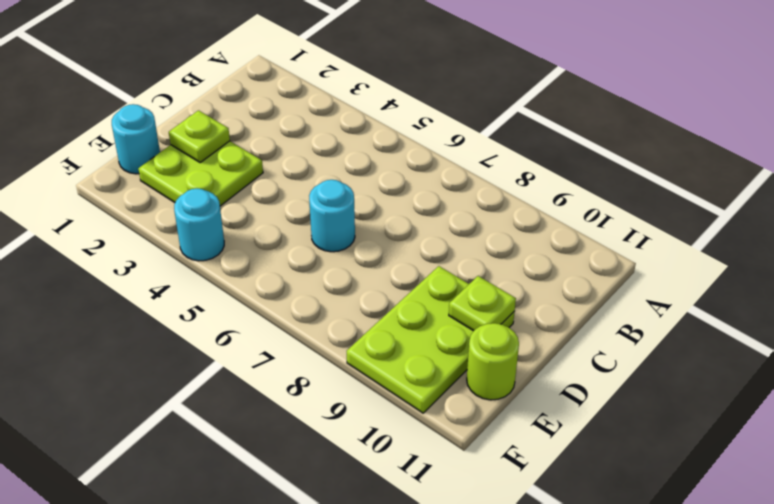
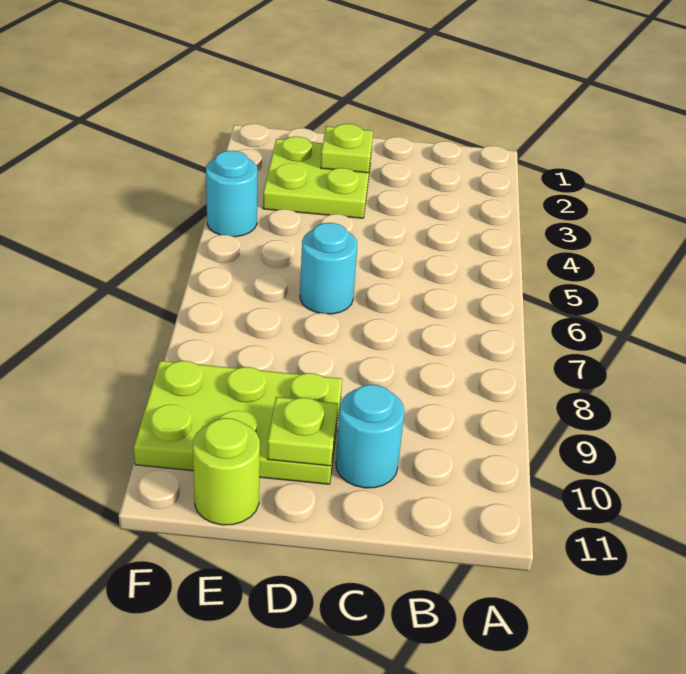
cyan 1x1 round brick [112,104,160,174] -> cyan 1x1 round brick moved to [336,385,404,488]

